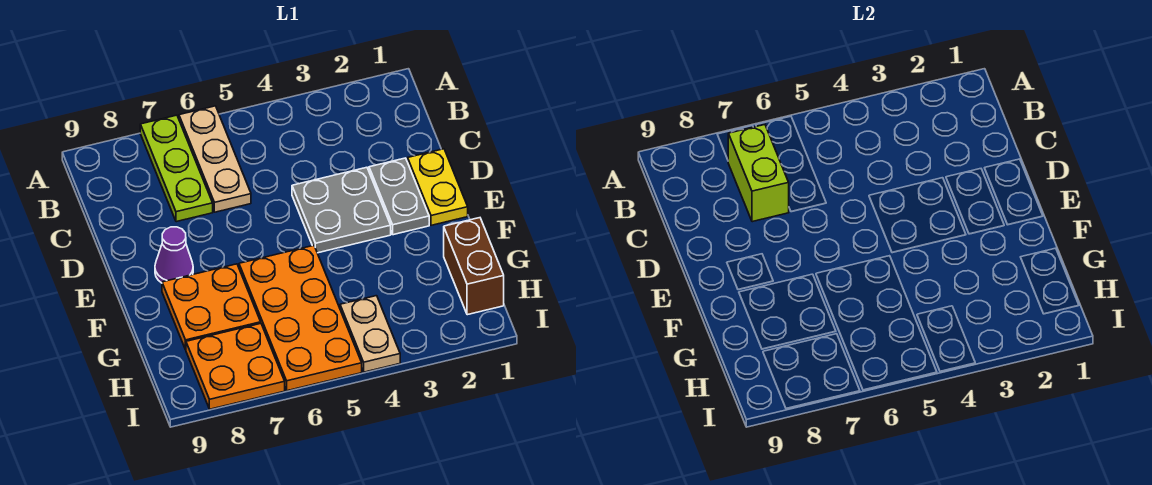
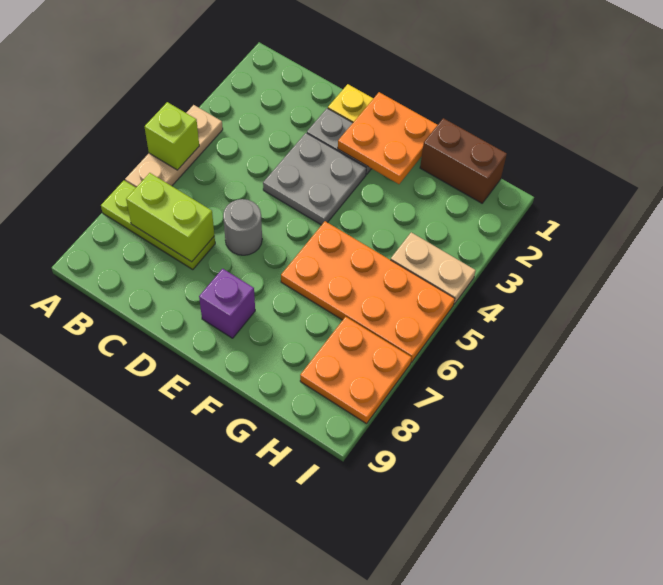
none -> lime 1x1 brick [145,102,199,170]
tan 1x3 plate [179,106,251,212] -> tan 1x3 plate turned to [125,105,223,187]
none -> grey 1x1 round brick [223,199,262,255]
purple 1x1 cone [155,227,193,283] -> purple 1x1 brick [199,269,255,338]
orange 2x2 plate [162,264,261,350] -> orange 2x2 plate moved to [338,92,437,184]

